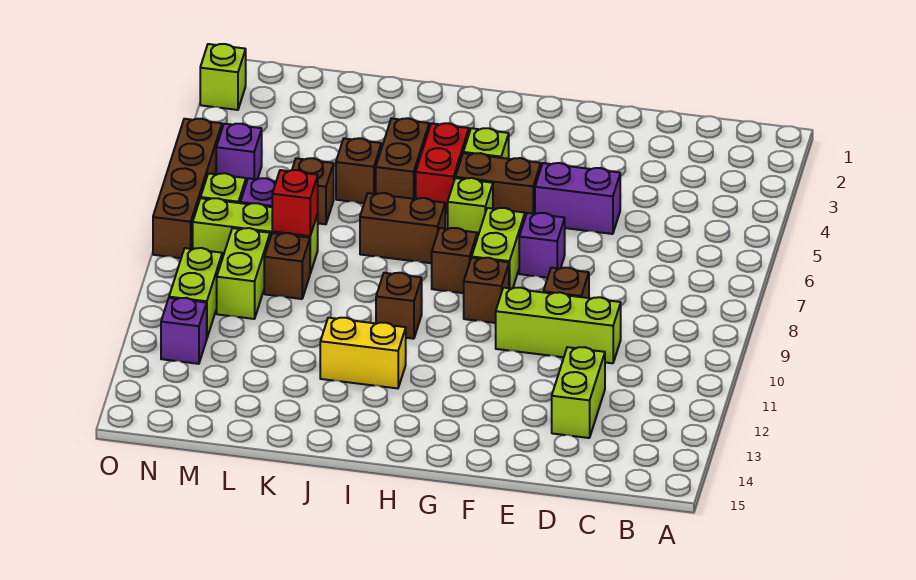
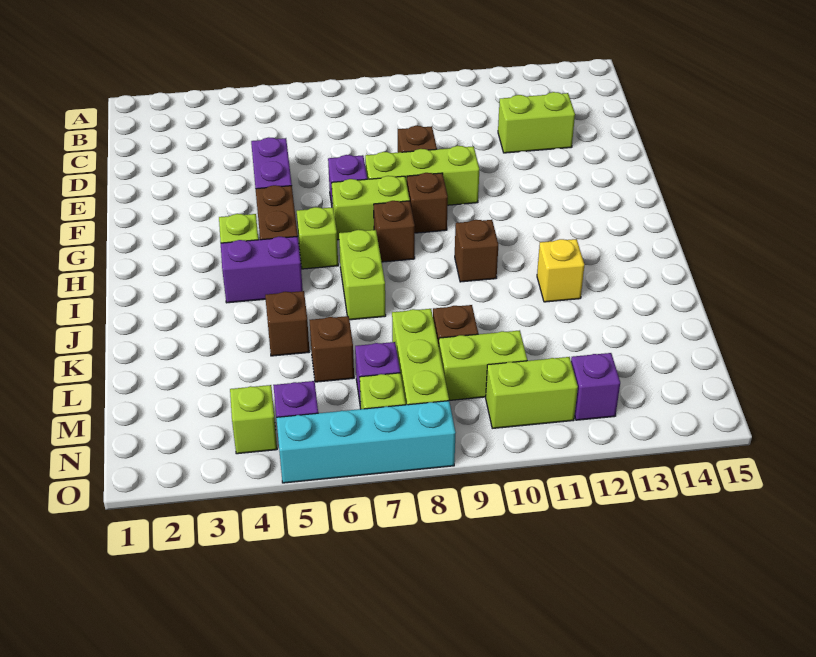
lime 1x3 brick [496,288,621,363] -> lime 1x3 brick turned to [365,146,479,205]
red 1x2 brick [416,123,469,214] -> purple 1x2 brick [221,236,303,303]
brown 1x2 brick [360,193,445,263] -> lime 1x2 brick [339,230,386,320]
yellow 1x2 brick [320,318,406,388] -> yellow 1x1 brick [537,239,584,302]
brown 1x2 brick [376,118,429,199] -> none
red 1x1 brick [272,170,318,236] -> none
lime 1x1 brick [200,44,246,110] -> lime 1x1 brick moved to [230,385,277,454]
brown 1x4 brick [153,119,222,258] -> cyan 1x4 brick [276,401,456,483]

